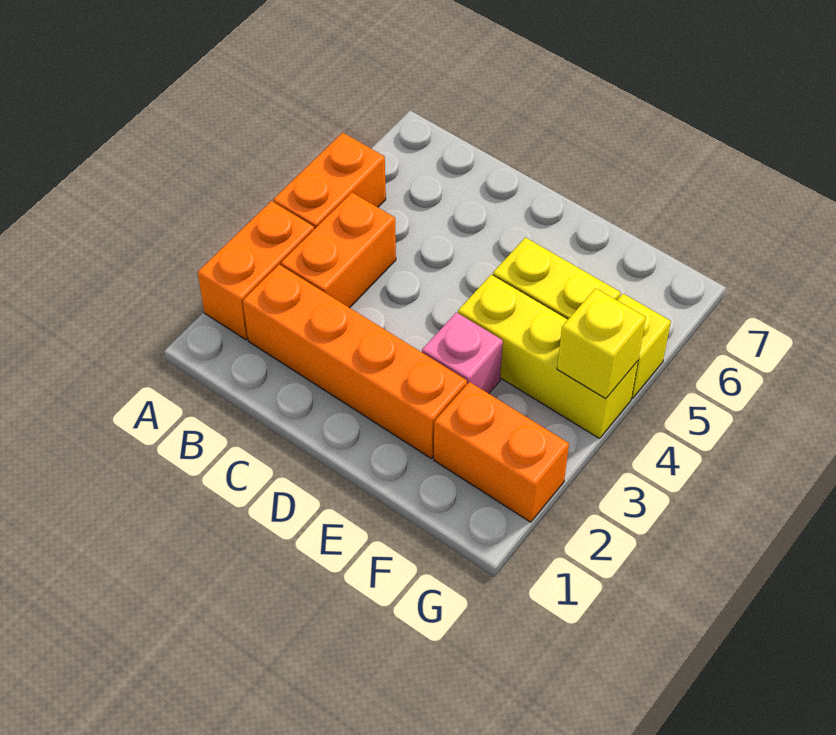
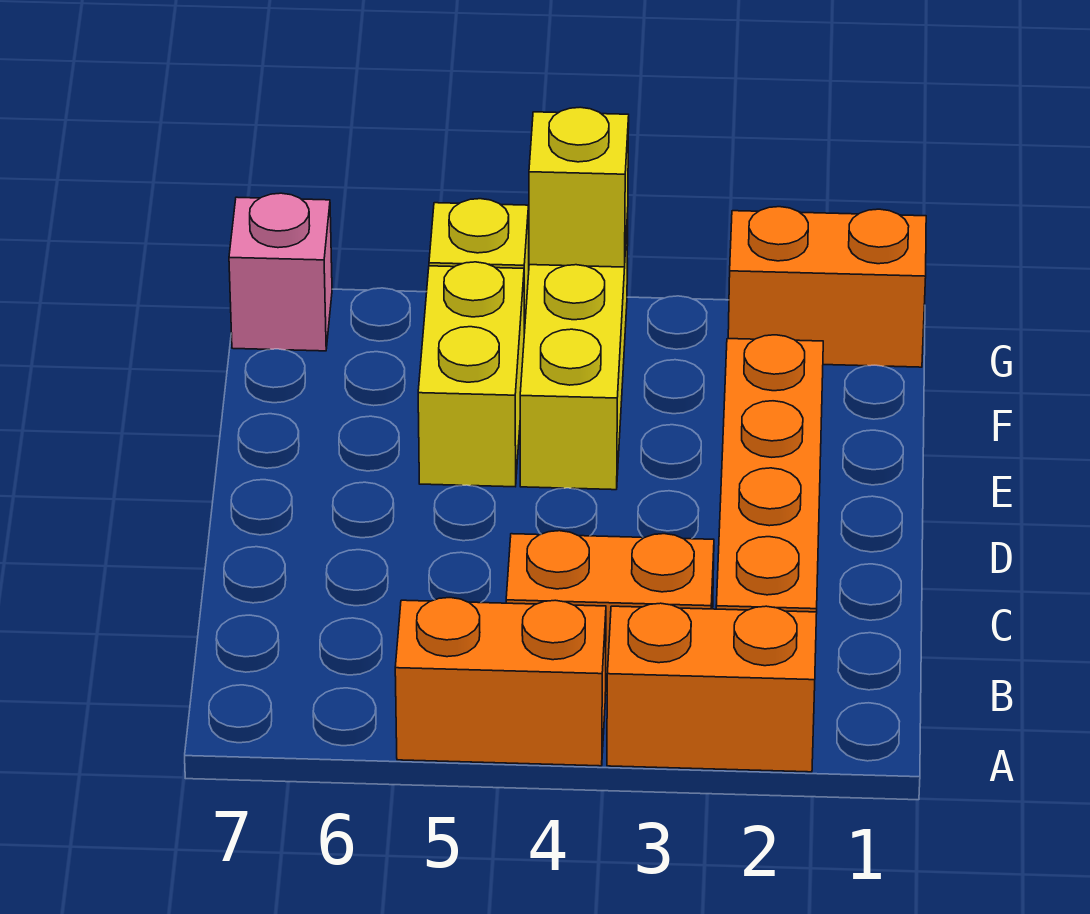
pink 1x1 brick [422,312,503,394] -> pink 1x1 brick moved to [229,193,332,351]
orange 1x2 brick [434,382,569,522] -> orange 1x2 brick turned to [728,207,926,367]

